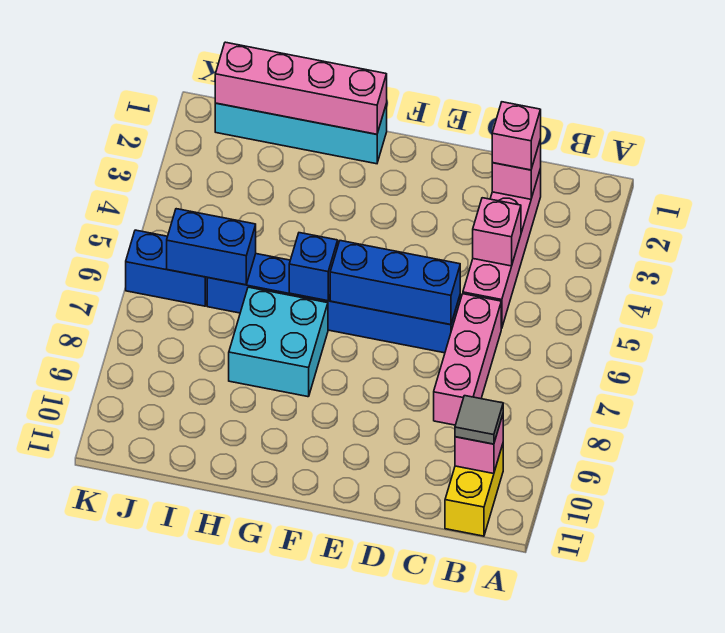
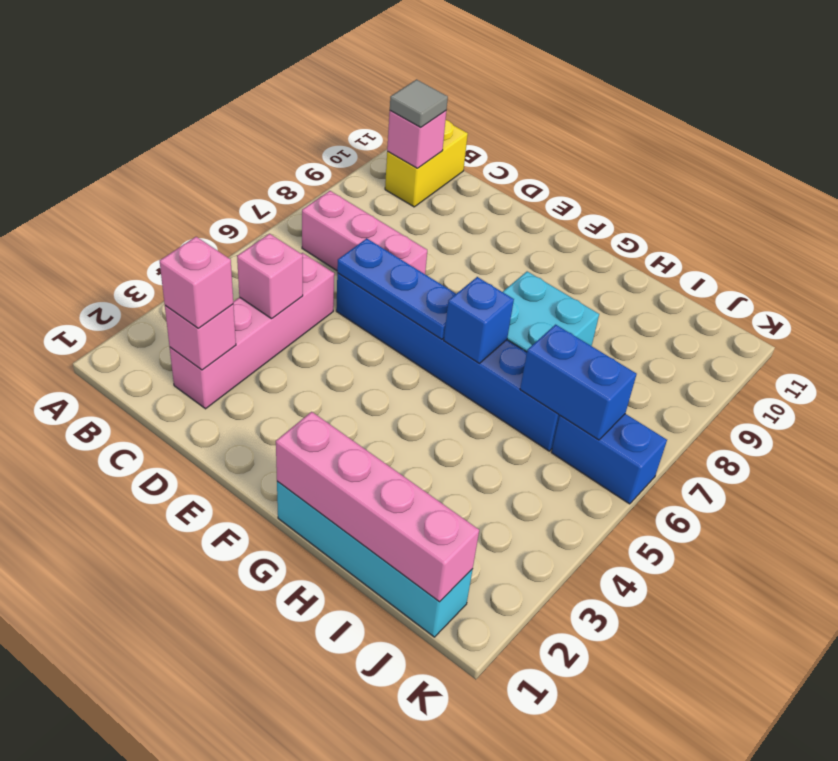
pink 1x3 brick [434,294,501,425] -> pink 1x3 brick turned to [302,191,427,274]
blue 1x3 brick [330,241,460,325] -> blue 1x3 plate [337,238,456,339]

